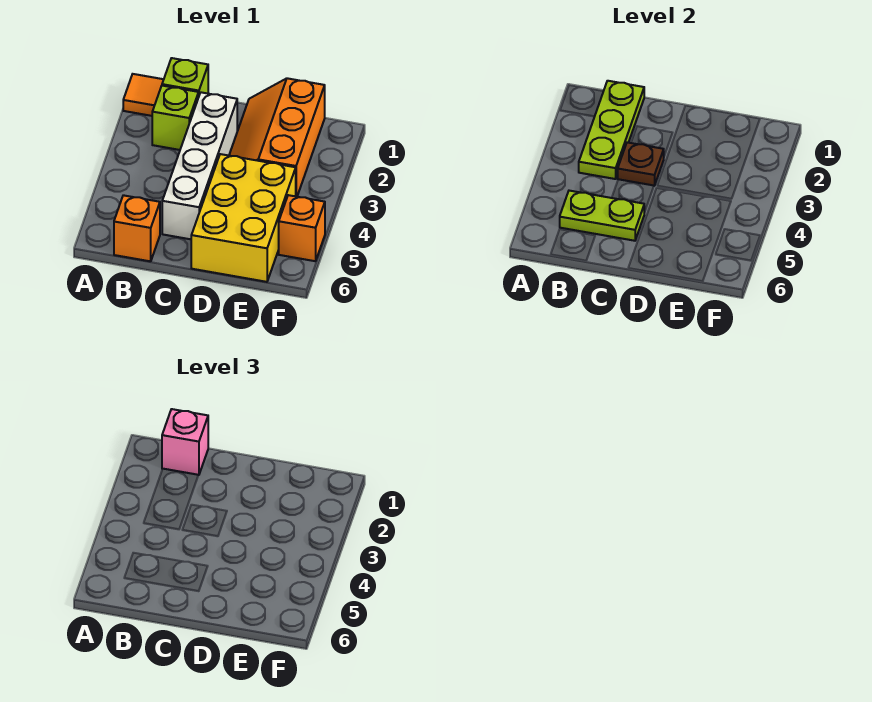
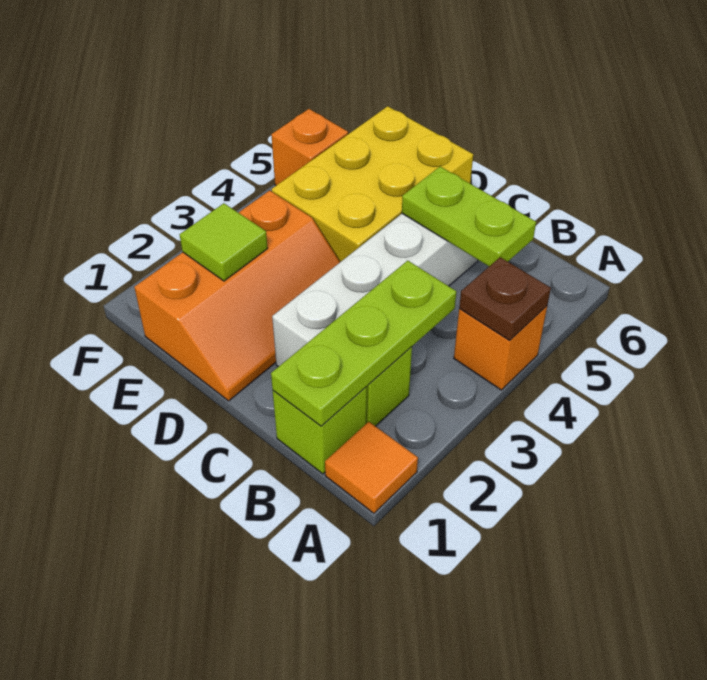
pink 1x1 brick [162,409,208,475] -> none
orange 1x1 brick [114,195,160,261] -> orange 1x1 brick moved to [454,306,547,390]
brown 1x1 plate [618,142,664,186] -> brown 1x1 plate moved to [459,257,551,340]
none -> lime 1x1 tile [180,203,268,281]

